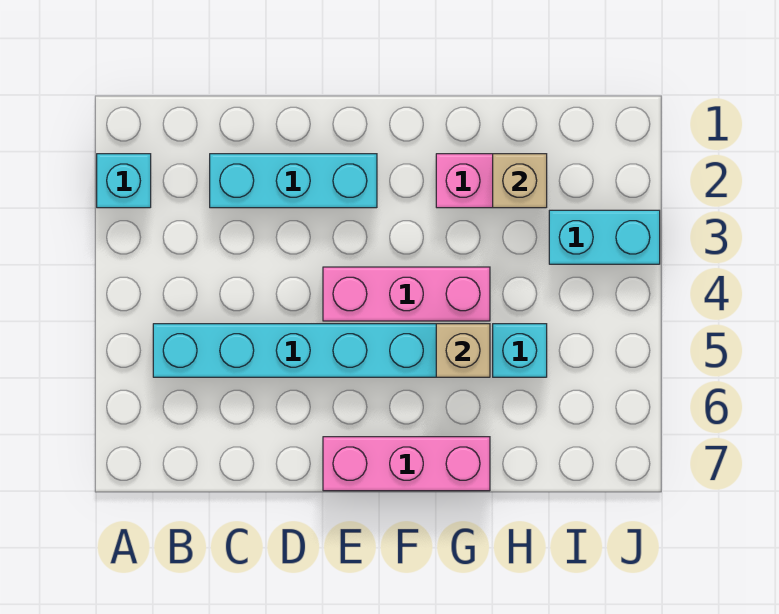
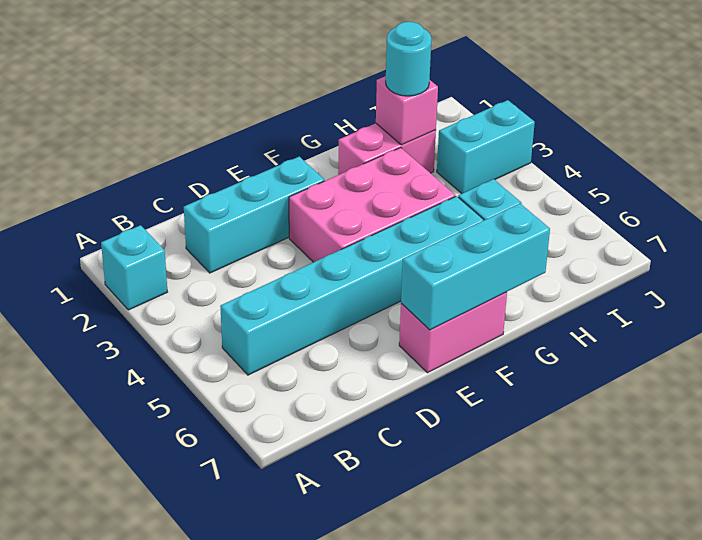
pink 1x3 brick [323,267,490,321] -> pink 2x3 brick [289,148,455,262]
pink 1x3 brick [323,437,490,491] -> pink 1x2 brick [399,292,507,373]
none -> cyan 1x3 brick [401,203,550,330]
tan 1x1 brick [436,324,490,377] -> none
tan 1x1 brick [493,154,547,208] -> pink 1x1 brick [376,76,438,145]
none -> cyan 1x1 round brick [386,22,431,96]

